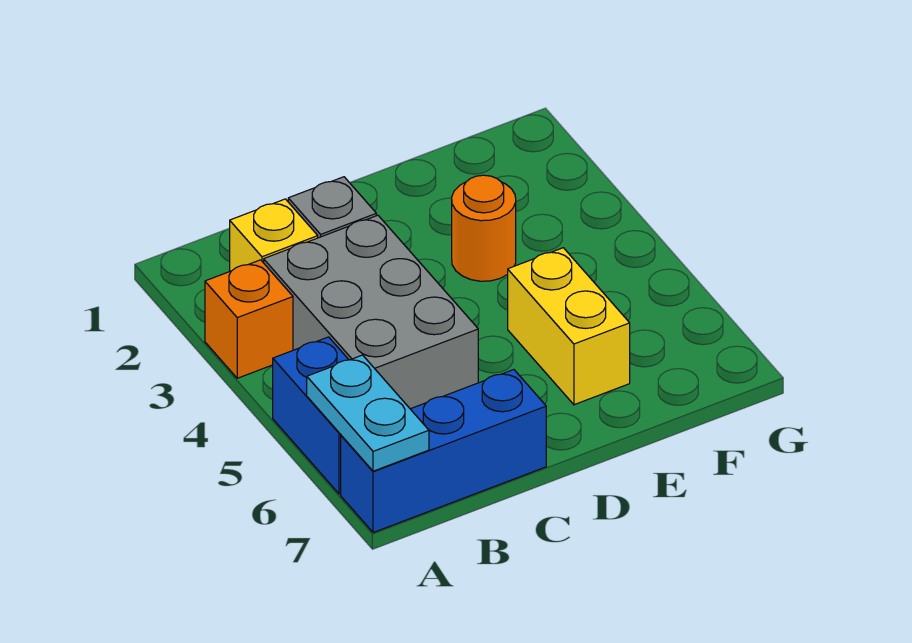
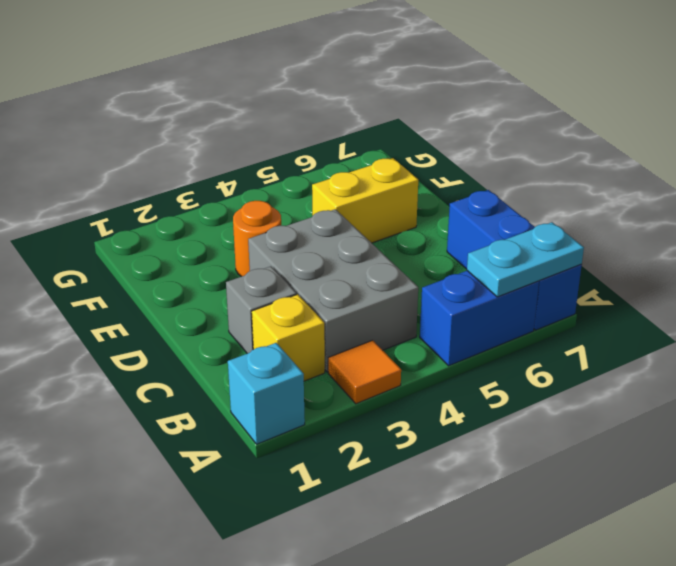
none -> cyan 1x1 brick [228,343,305,444]
orange 1x1 brick [205,260,293,378] -> orange 1x1 tile [328,340,401,404]
grey 2x3 brick [264,215,478,409] -> grey 2x3 brick turned to [248,209,418,372]

